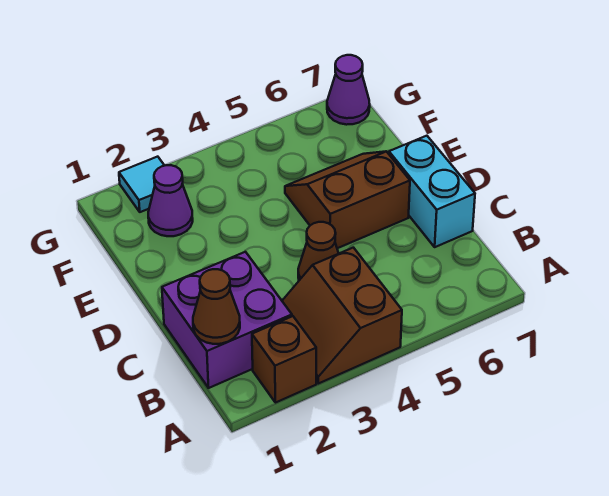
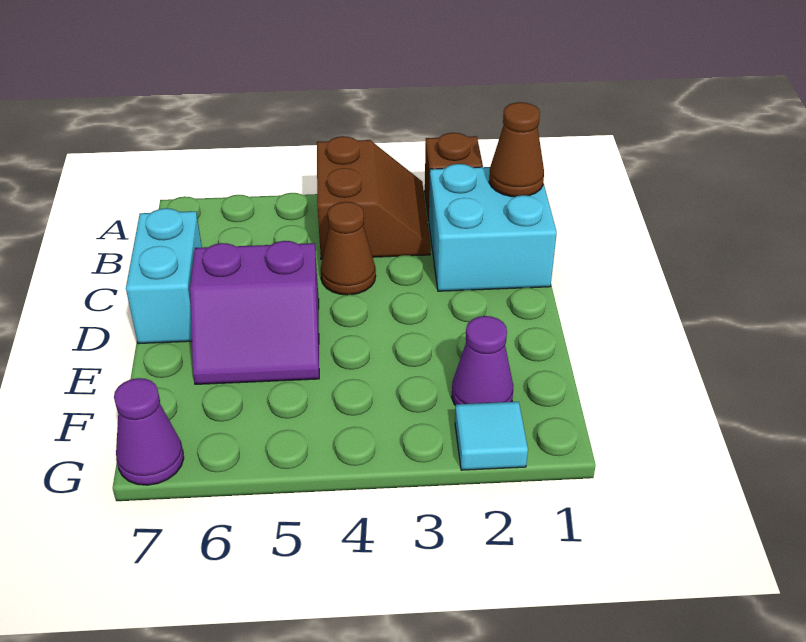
purple 2x2 brick [162,252,292,388] -> cyan 2x2 brick [429,164,557,291]
brown 2x2 slope [285,151,410,248] -> purple 2x2 slope [190,241,319,384]

